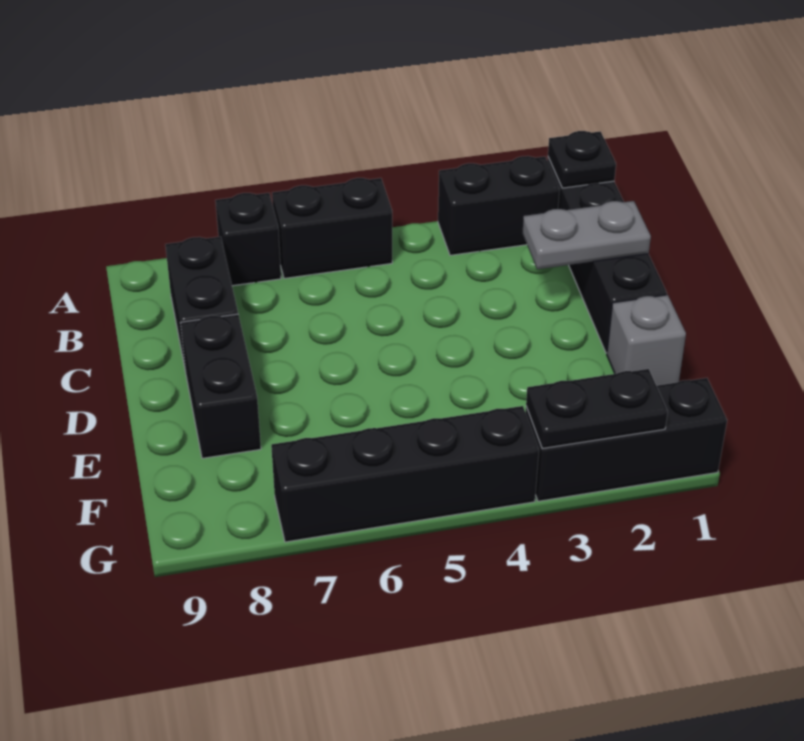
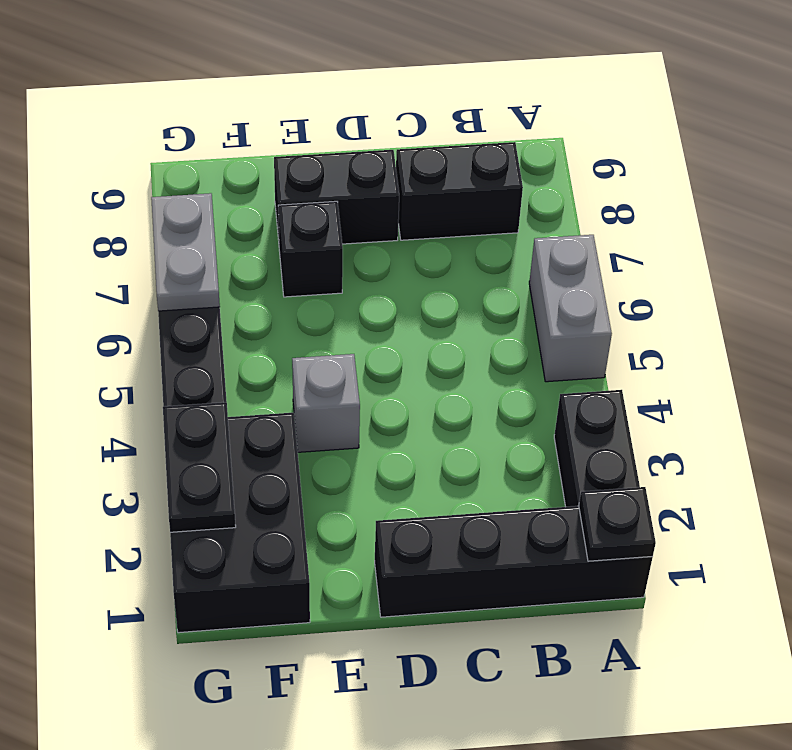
black 1x2 brick [272,178,392,278] -> grey 1x2 brick [529,235,612,382]
black 1x1 brick [215,193,281,286] -> black 1x1 brick moved to [278,201,343,297]
grey 1x2 plate [522,201,651,269] -> grey 1x2 plate moved to [151,193,220,311]
grey 1x1 brick [607,295,686,386] -> grey 1x1 brick moved to [292,354,360,452]
black 1x3 brick [525,378,727,501] -> black 2x3 brick [170,412,310,633]

